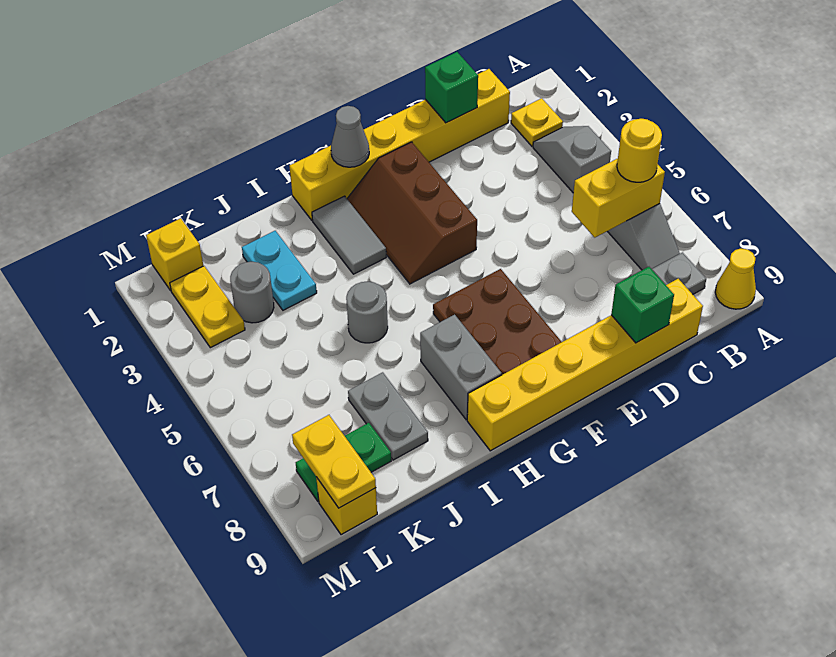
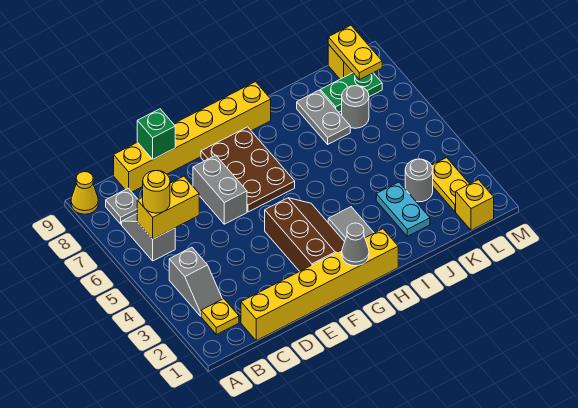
green 1x1 brick [425,52,478,123] -> none
grey 1x2 brick [420,315,502,420] -> grey 1x2 brick moved to [193,155,247,224]
grey 1x1 round brick [346,282,388,343] -> grey 1x1 round brick moved to [342,86,369,128]

